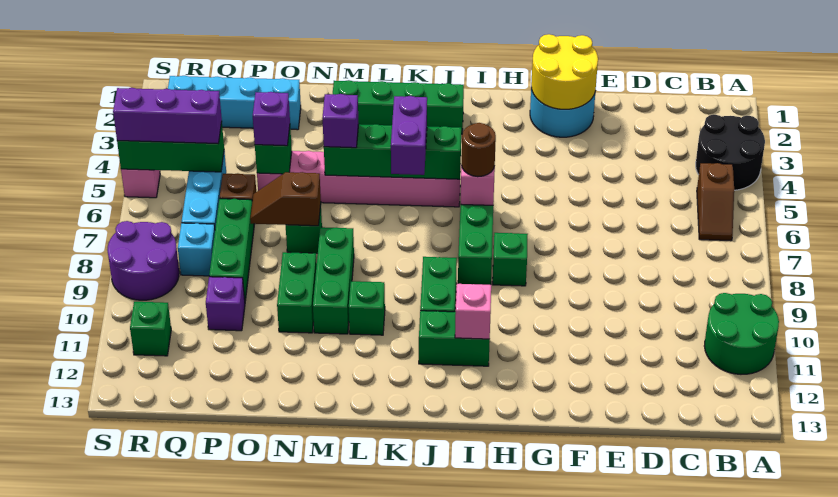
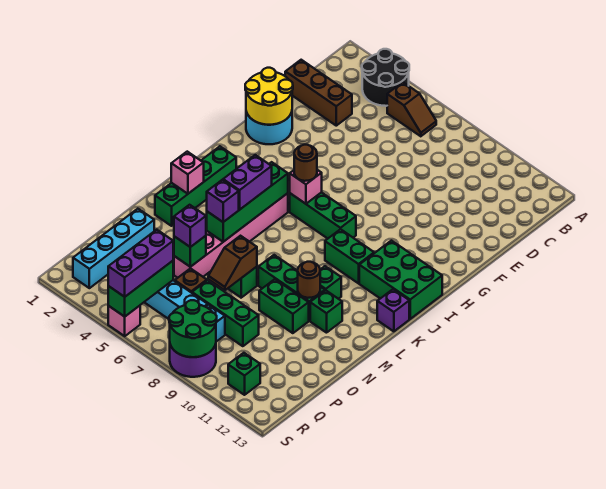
green 2x2 round brick [704,293,779,374] -> green 2x2 round brick moved to [169,300,217,357]
none -> brown 1x3 brick [285,60,352,126]
green 1x1 brick [493,233,528,286] -> green 1x1 brick moved to [310,290,342,333]
green 1x2 brick [419,311,490,366] -> green 2x3 brick [359,241,442,319]
pink 1x1 brick [455,284,491,339] -> pink 1x1 brick moved to [171,152,204,194]
purple 1x2 brick [391,96,427,175] -> purple 1x2 brick turned to [223,155,272,210]
none -> brown 1x1 round brick [298,262,320,298]
purple 1x1 brick [206,277,245,331] -> purple 1x1 brick moved to [377,289,409,331]

